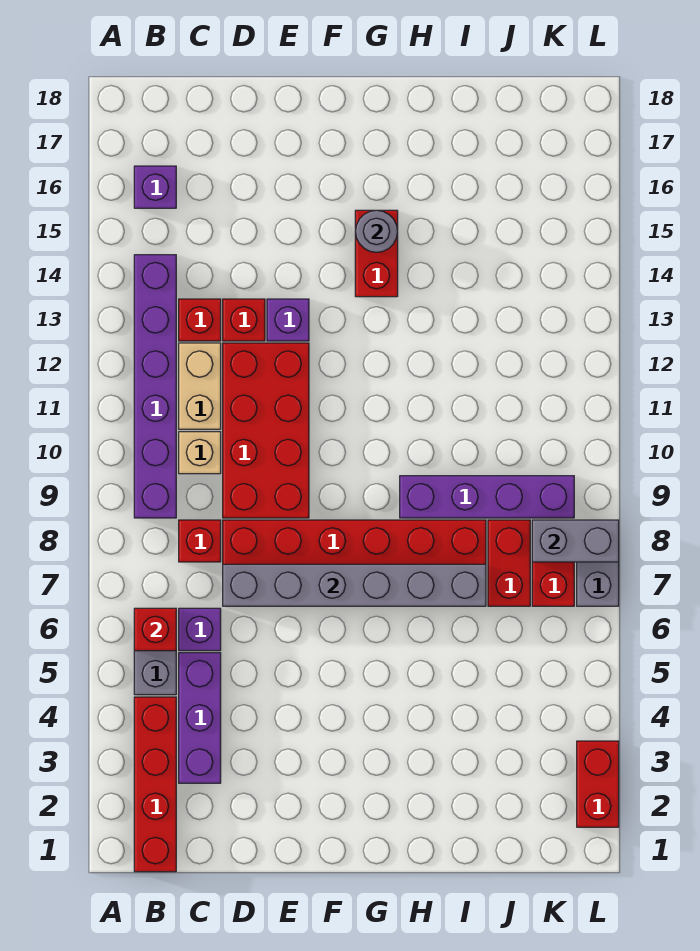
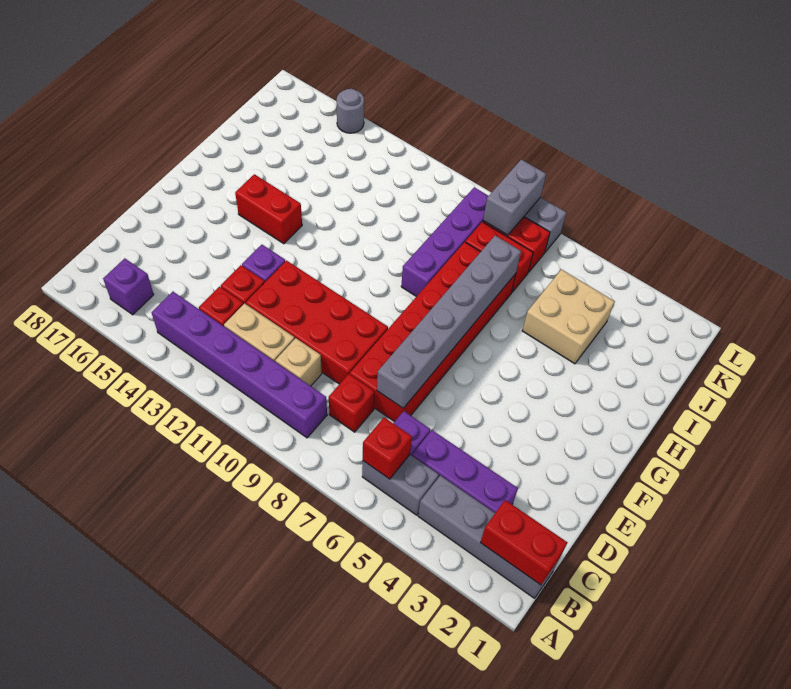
red 1x4 brick [134,697,176,872] -> grey 1x4 brick [418,475,559,598]
grey 1x1 round brick [355,210,398,252] -> grey 1x1 round brick moved to [337,89,364,133]
none -> tan 2x2 brick [522,269,615,364]
red 1x2 brick [577,741,619,827] -> red 1x2 brick moved to [480,500,568,585]

